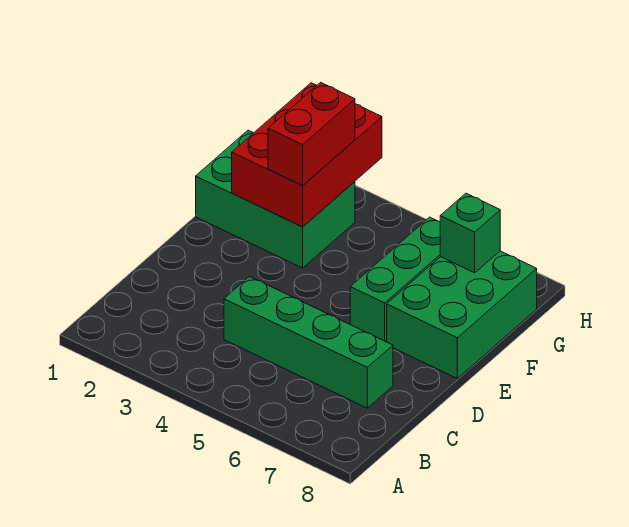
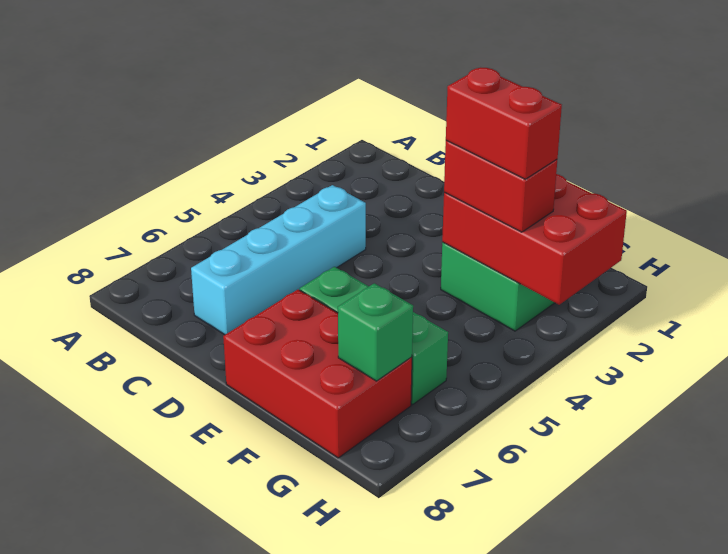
green 1x4 brick [224,277,393,408] -> cyan 1x4 brick [191,185,366,335]
green 2x3 brick [387,251,537,378] -> red 2x3 brick [223,290,412,458]
none -> red 1x2 brick [446,68,562,179]

